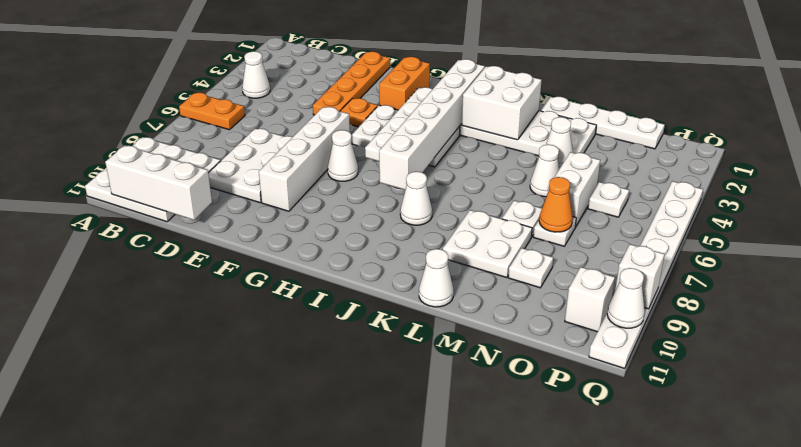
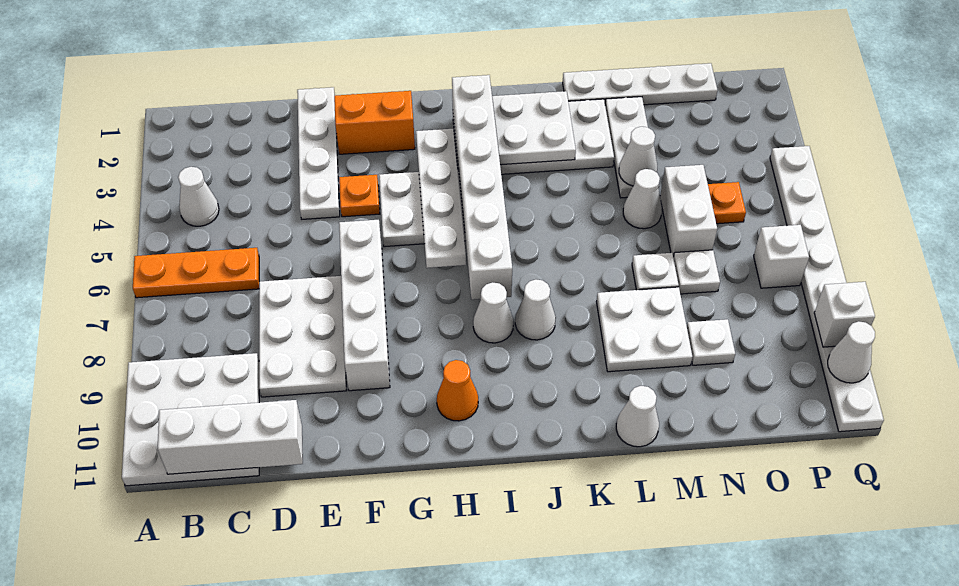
orange 1x2 plate [179,93,245,130] -> orange 1x3 plate [133,248,259,298]
orange 1x4 plate [313,52,390,115] -> white 1x4 plate [297,87,340,219]
orange 1x2 brick [379,57,430,110] -> orange 1x2 brick turned to [334,91,415,154]
white 1x1 cone [328,130,358,181] -> white 1x1 cone moved to [473,282,513,343]
white 2x2 brick [462,66,541,140] -> white 2x2 plate [492,91,576,165]
orange 1x1 cone [539,177,573,232] -> orange 1x1 cone moved to [437,360,478,421]
white 1x1 plate [588,182,629,217] -> orange 1x1 plate [708,182,746,224]
white 1x1 brick [565,267,615,332] -> white 1x1 brick moved to [754,225,809,288]

